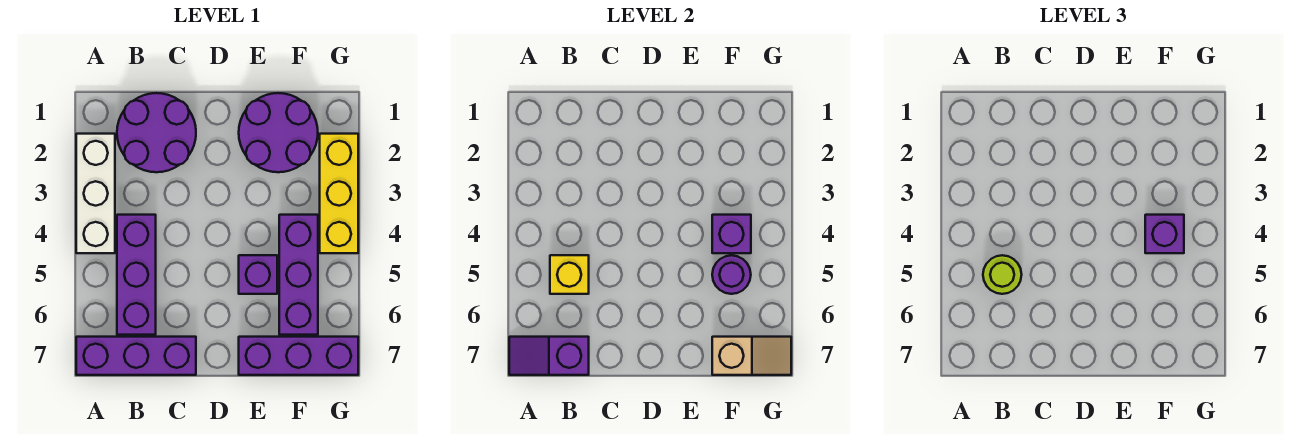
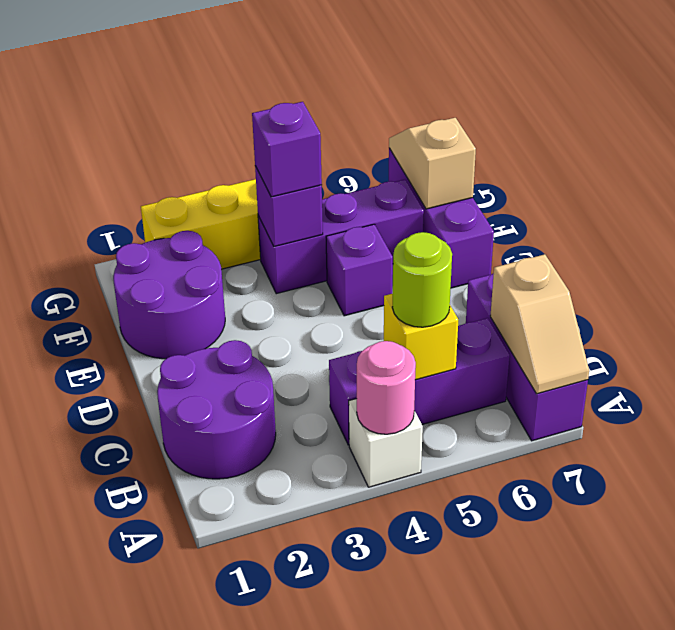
white 1x3 brick [76,134,115,253] -> white 1x1 brick [349,399,423,487]
none -> pink 1x1 round brick [357,341,416,434]
purple 1x2 slope [509,337,589,375] -> tan 1x2 slope [490,254,589,394]
purple 1x1 round brick [712,255,751,294] -> none

